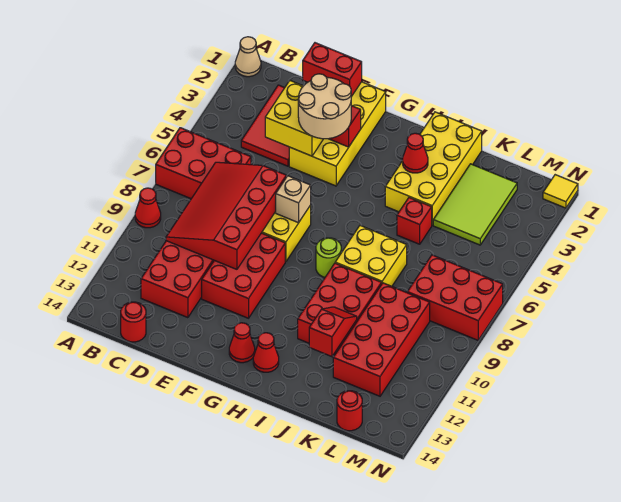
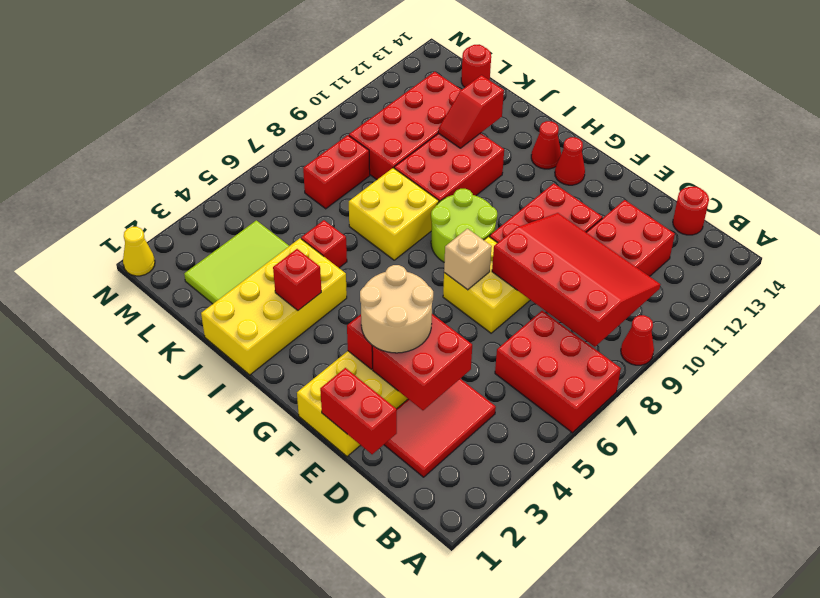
tan 1x1 cone [235,37,261,77] -> none
red 3x4 slope [166,162,286,269] -> red 3x4 slope turned to [492,213,660,347]
yellow 2x2 brick [265,81,323,156] -> red 2x2 brick [372,314,472,410]
lime 1x1 round brick [316,238,341,277] -> lime 2x2 round brick [431,189,497,262]
red 1x1 cone [403,133,428,173] -> red 1x1 brick [273,249,321,310]
red 2x3 brick [407,255,503,340] -> red 1x2 brick [303,135,370,209]
yellow 1x1 tile [543,175,578,208] -> yellow 1x1 cone [123,227,155,276]

